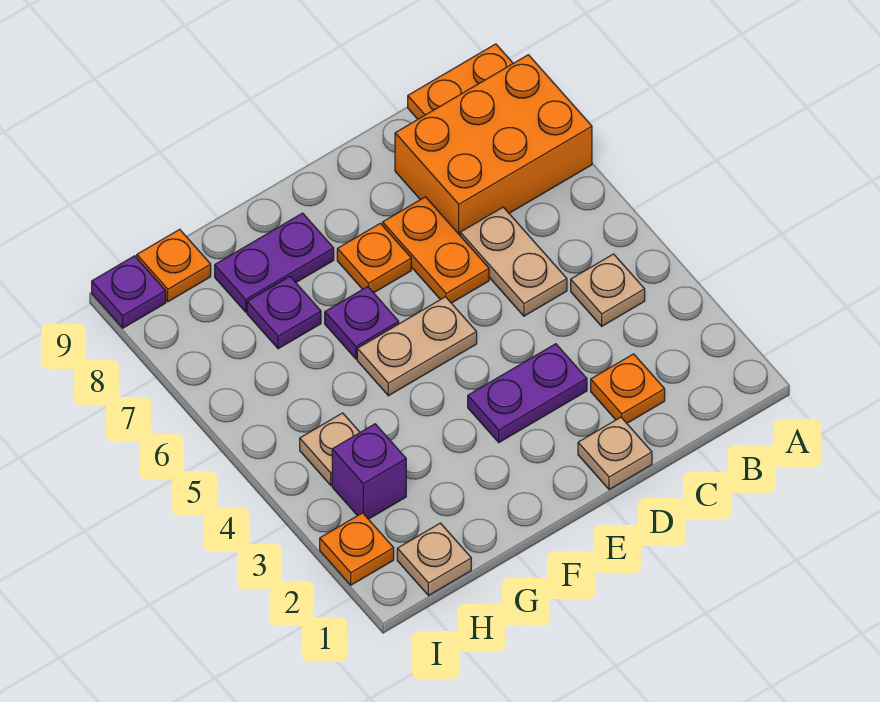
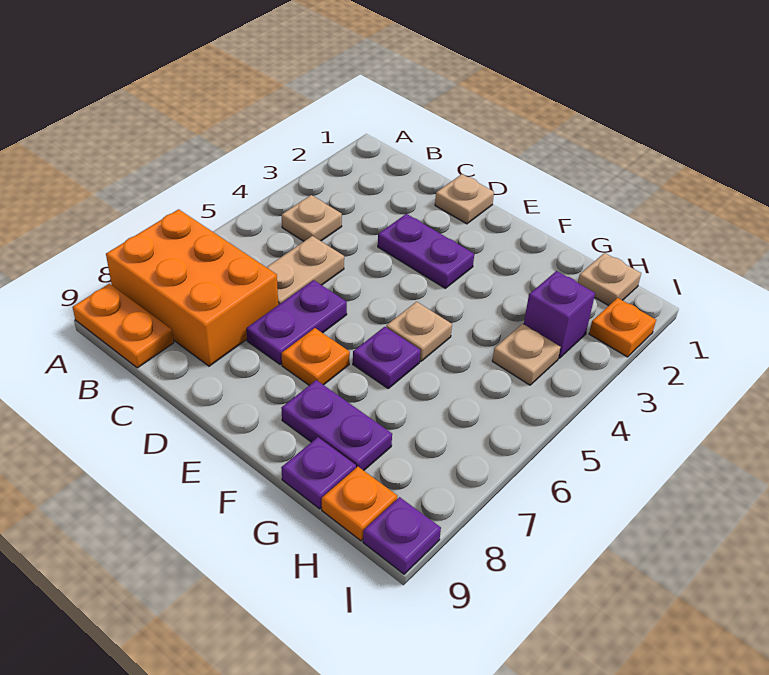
orange 1x1 plate [591,354,665,423] -> none
orange 1x2 plate [383,197,489,303] -> purple 1x2 plate [246,280,347,365]
tan 1x2 plate [357,297,477,396] -> tan 1x1 plate [386,302,452,361]
purple 1x1 plate [247,277,321,349] -> purple 1x1 plate moved to [281,437,356,509]

